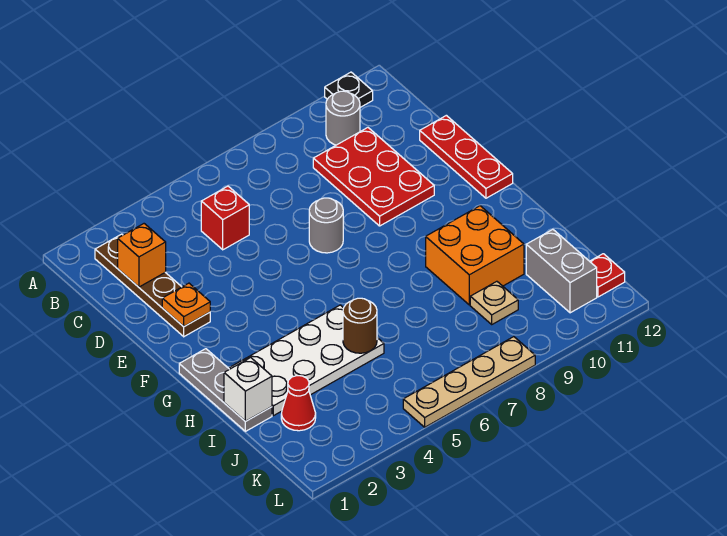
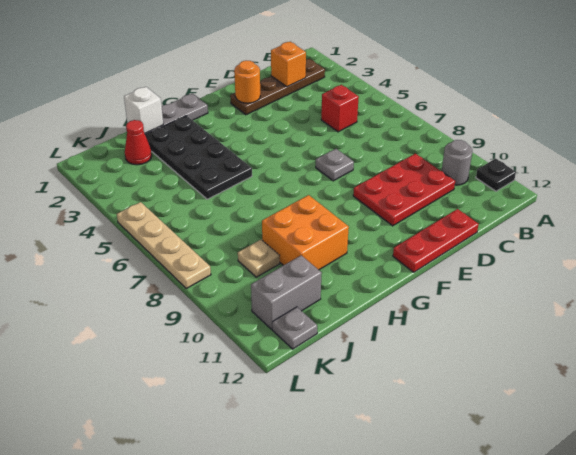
orange 1x1 plate [162,283,210,327] -> orange 1x1 round brick [234,61,260,103]
grey 1x1 round brick [309,198,343,253] -> grey 1x1 plate [316,149,354,181]
white 2x4 plate [230,305,384,416] -> black 2x4 plate [145,116,252,199]
brown 1x1 round brick [343,298,377,353] -> none
red 1x1 plate [590,254,625,297] -> grey 1x1 plate [272,307,317,349]

